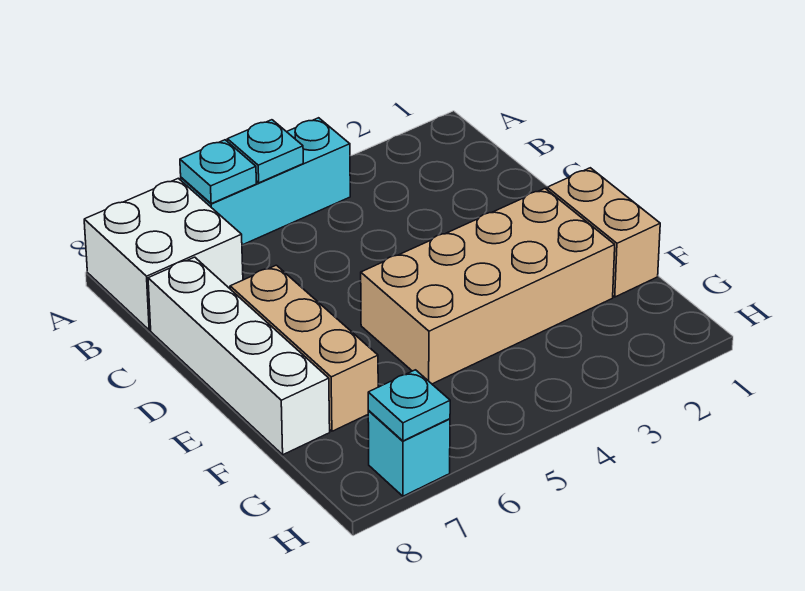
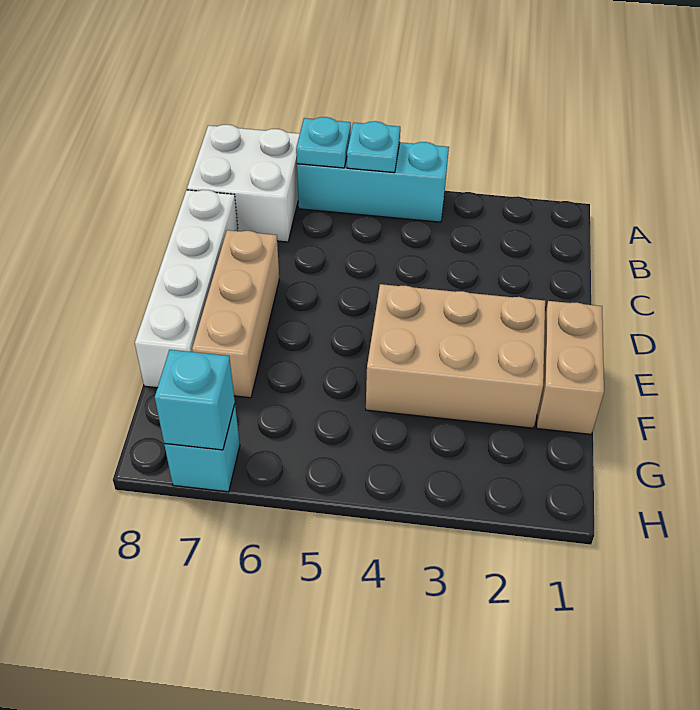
tan 2x4 brick [361,189,615,384] -> tan 2x3 brick [366,284,545,428]
cyan 1x1 plate [368,370,450,441] -> cyan 1x1 brick [155,350,235,450]

